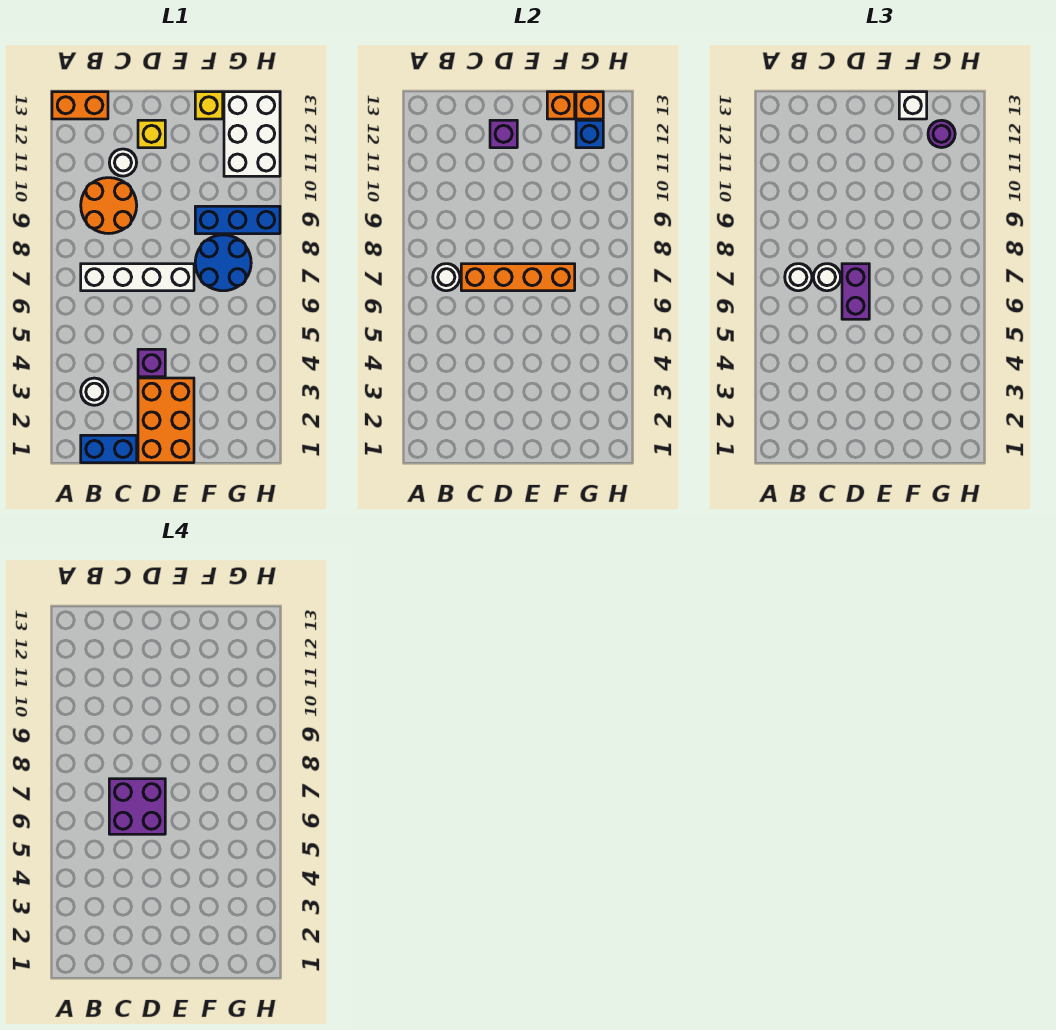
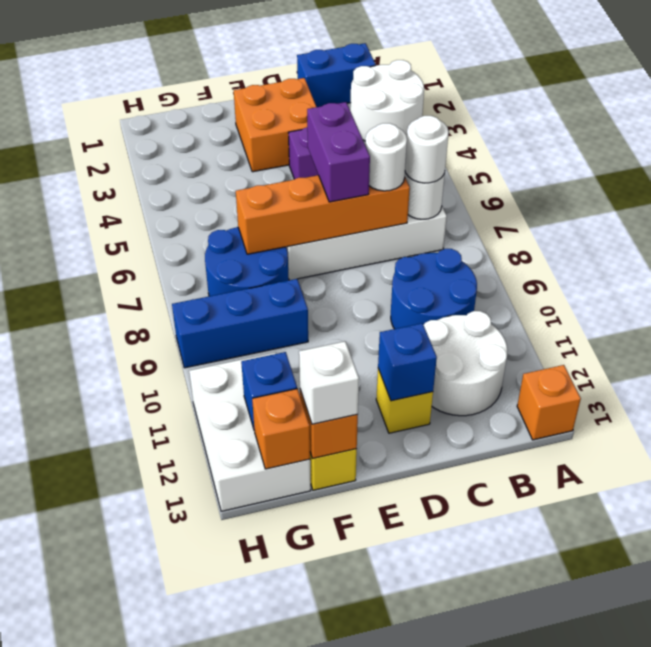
orange 1x2 brick [52,92,108,119] -> orange 1x1 brick [517,365,581,440]
white 1x1 round brick [81,378,108,405] -> white 2x2 round brick [350,60,424,141]
orange 2x2 round brick [81,178,137,234] -> blue 2x2 round brick [391,249,477,329]
purple 2x2 brick [109,779,165,834] -> none
white 1x1 round brick [109,149,137,176] -> white 2x2 round brick [424,311,508,416]
orange 2x3 brick [138,378,194,463] -> orange 2x2 brick [234,78,316,172]
purple 1x1 brick [490,120,517,148] -> blue 1x1 brick [378,323,437,401]
purple 1x1 round brick [928,120,955,148] -> none

